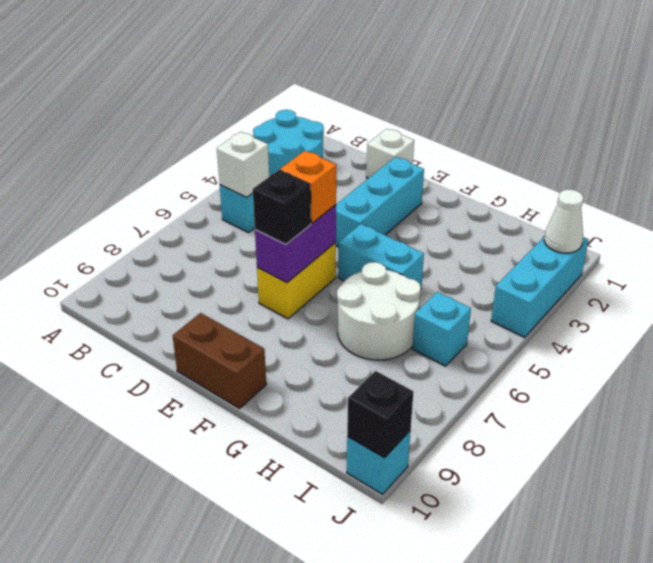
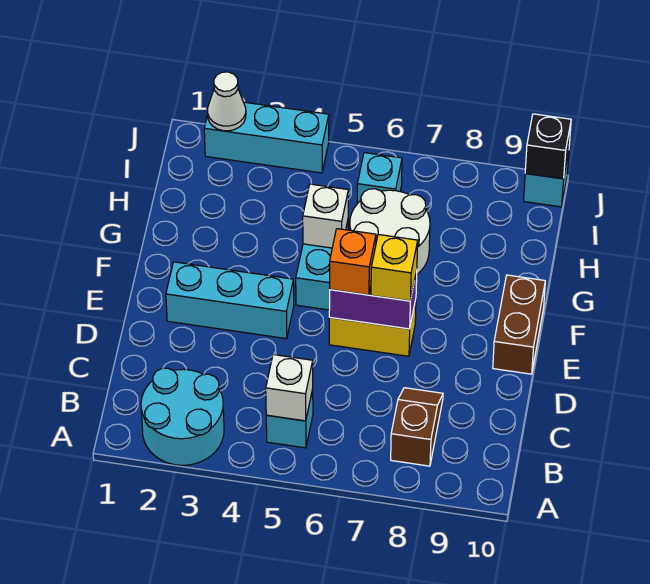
none -> brown 1x2 slope [391,388,443,466]
white 1x1 brick [366,129,414,178] -> white 1x1 brick moved to [303,184,348,248]
black 1x1 brick [253,170,311,245] -> yellow 1x1 brick [371,235,418,301]

